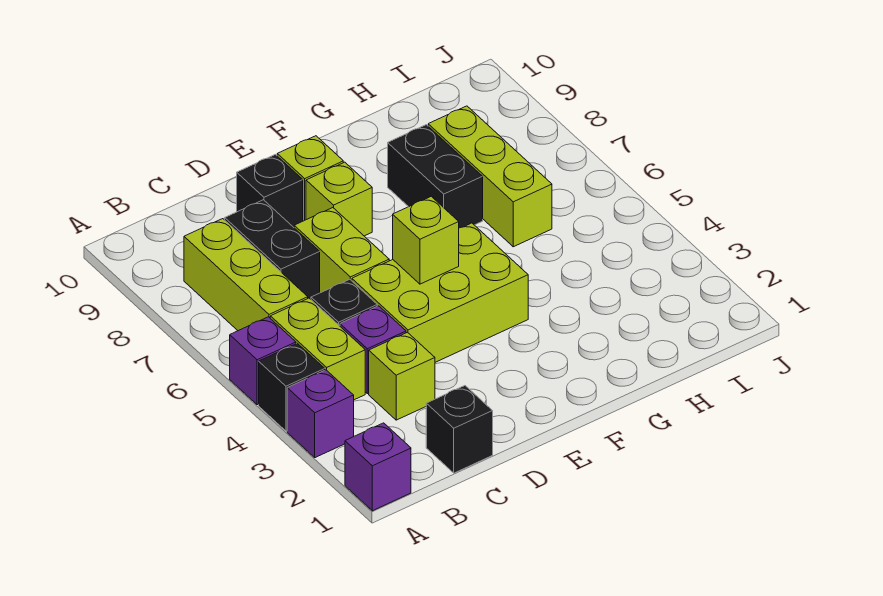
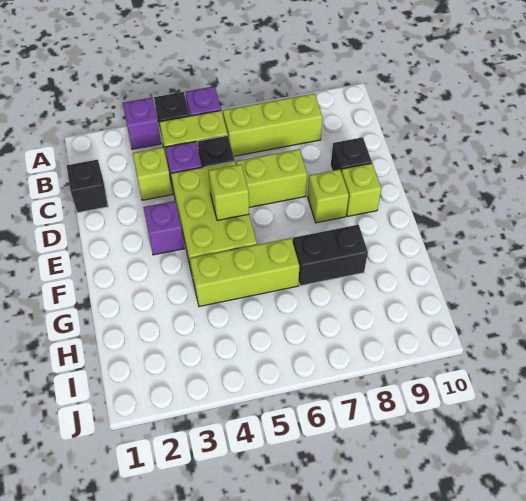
purple 1x1 brick [345,423,411,511] -> purple 1x1 brick moved to [143,201,184,255]
black 1x2 brick [225,200,320,299] -> none
lime 1x3 brick [428,106,552,247] -> lime 1x3 brick moved to [190,238,300,307]

